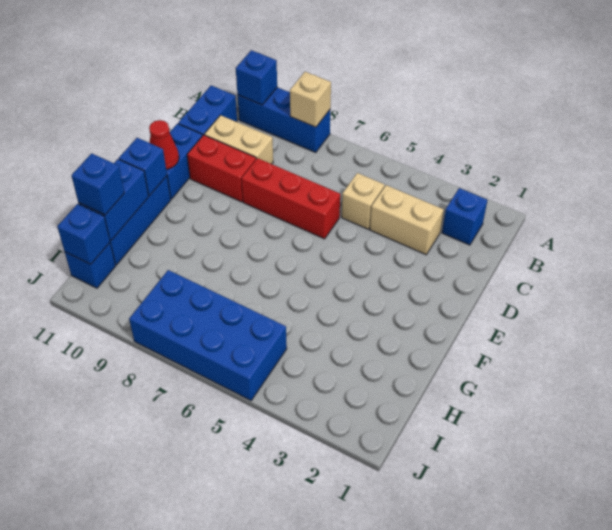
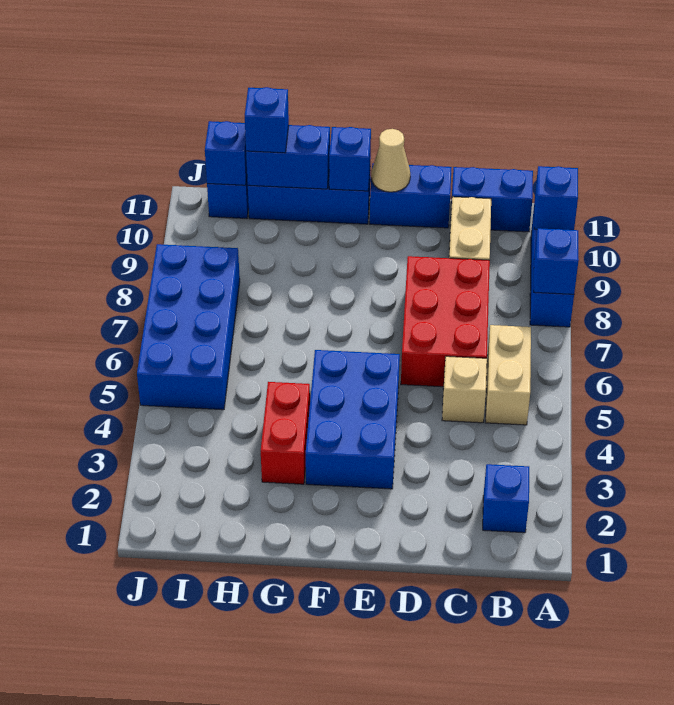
tan 1x1 brick [290,72,331,127] -> blue 1x1 brick [534,228,579,294]
tan 1x2 brick [370,185,443,255] -> tan 1x2 brick moved to [485,325,531,425]
red 1x3 brick [241,158,340,239] -> red 2x3 brick [401,256,490,387]
red 1x2 brick [187,135,256,202] -> red 1x2 brick moved to [261,382,310,484]
none -> blue 2x3 brick [306,350,400,489]
red 1x1 cone [149,120,179,169] -> tan 1x1 cone [371,129,410,192]

